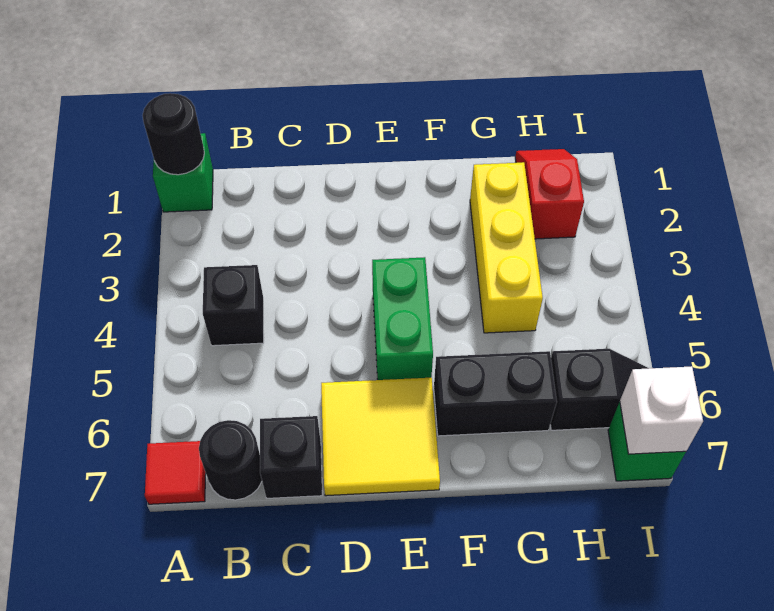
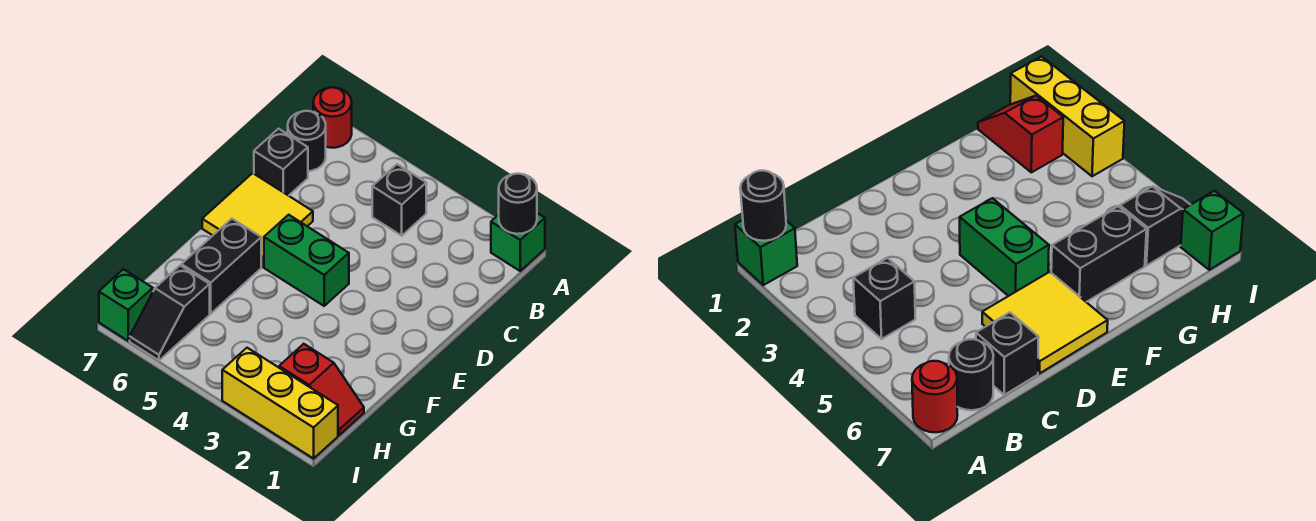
red 1x1 tile [145,441,206,504] -> red 1x1 round brick [313,87,352,148]
yellow 1x3 brick [470,162,543,333] -> yellow 1x3 brick moved to [222,348,338,459]
white 1x1 brick [620,366,703,454] -> none

